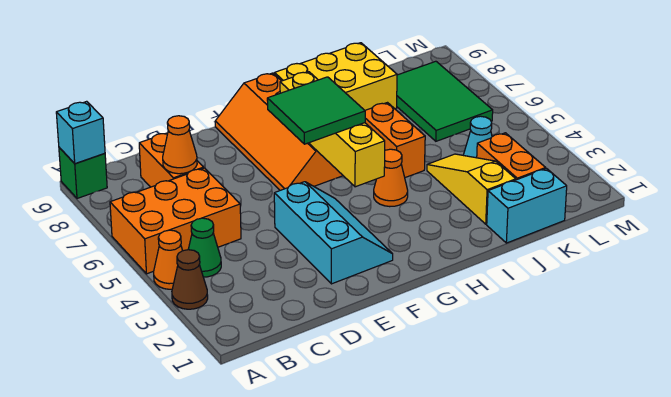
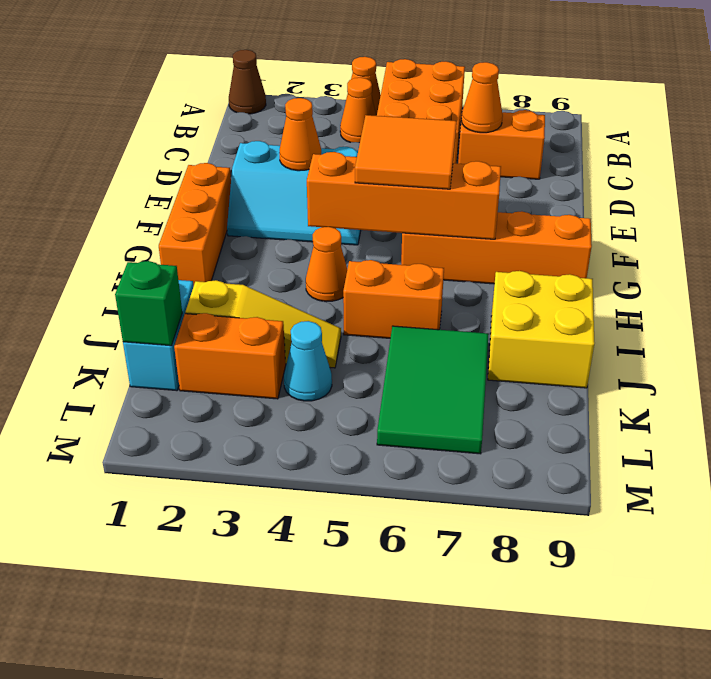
brown 1x1 cone [172,250,208,309] -> brown 1x1 cone moved to [229,50,266,114]
green 1x1 brick [59,148,107,198] -> green 1x1 brick moved to [115,261,182,346]
cyan 1x1 brick [56,101,105,164] -> none
green 1x1 cone [188,218,221,277] -> orange 1x1 cone [340,78,376,143]
none -> orange 1x1 cone [279,98,321,171]
none -> orange 1x3 brick [159,163,231,286]
green 2x2 tile [267,77,365,144] -> orange 2x2 tile [355,115,457,189]
yellow 1x4 brick [280,72,385,187] -> orange 1x4 brick [307,152,501,239]
yellow 2x3 brick [275,43,397,110] -> yellow 2x2 brick [488,271,595,388]
green 2x3 tile [397,61,493,141] -> green 2x3 tile turned to [377,326,489,454]

